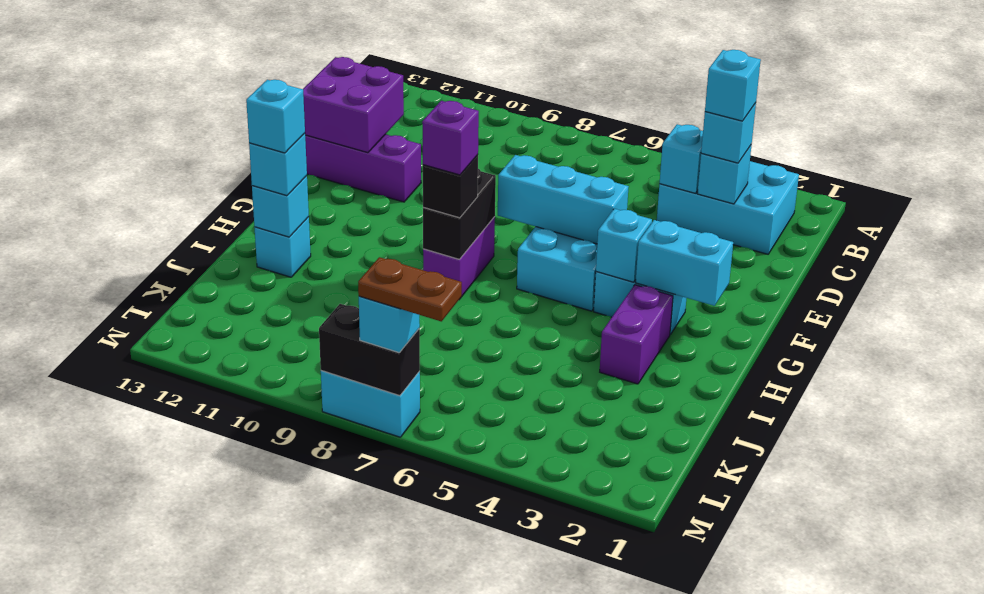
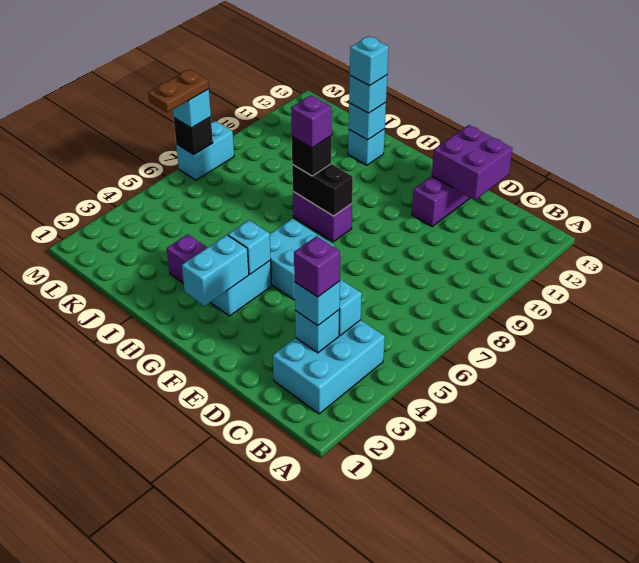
cyan 1x1 brick [705,50,761,121] -> purple 1x1 brick [294,236,340,297]
cyan 1x3 brick [498,155,629,244] -> none
black 1x2 brick [319,304,420,396] -> black 1x1 brick [174,117,213,155]

